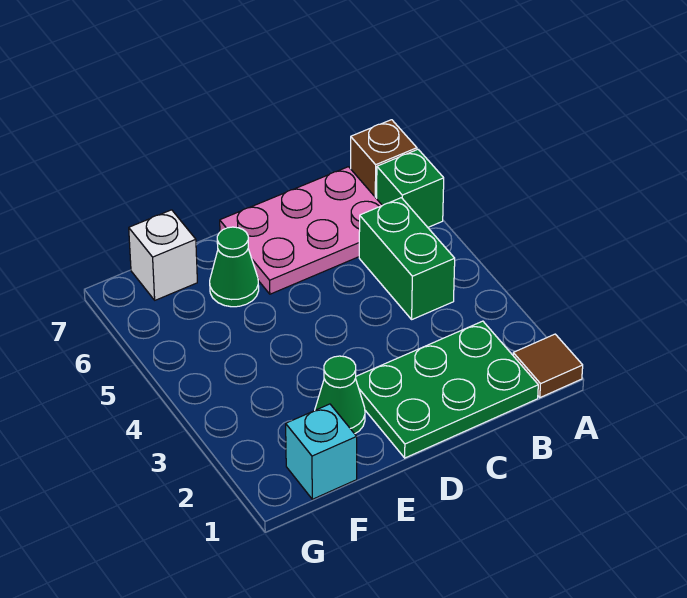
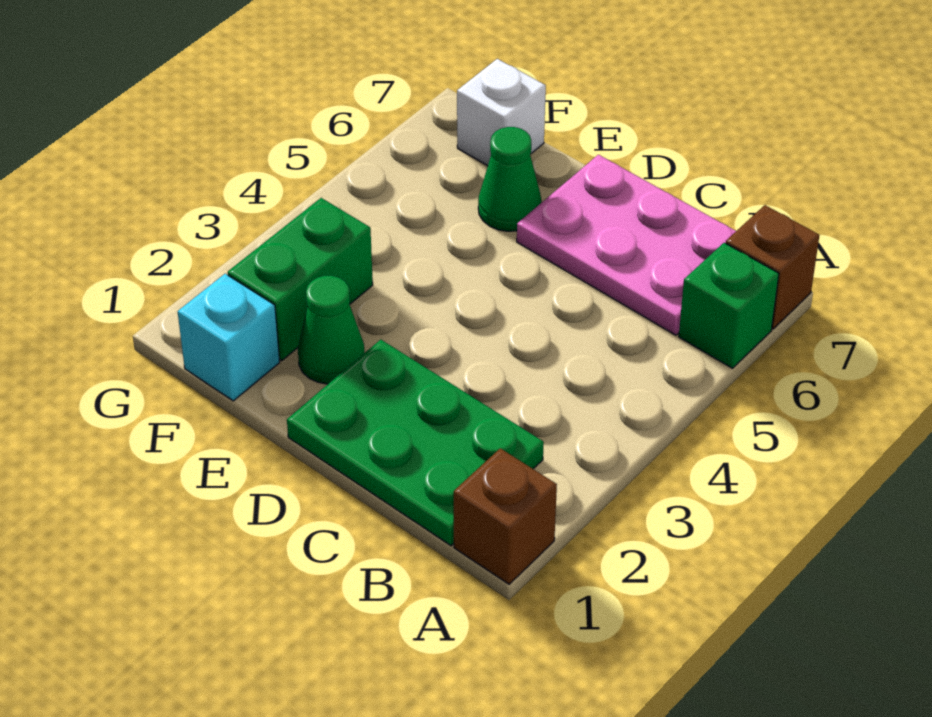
brown 1x1 tile [513,334,583,398] -> brown 1x1 brick [454,448,557,584]
green 1x2 brick [359,198,455,319] -> green 1x2 brick moved to [228,198,373,361]

